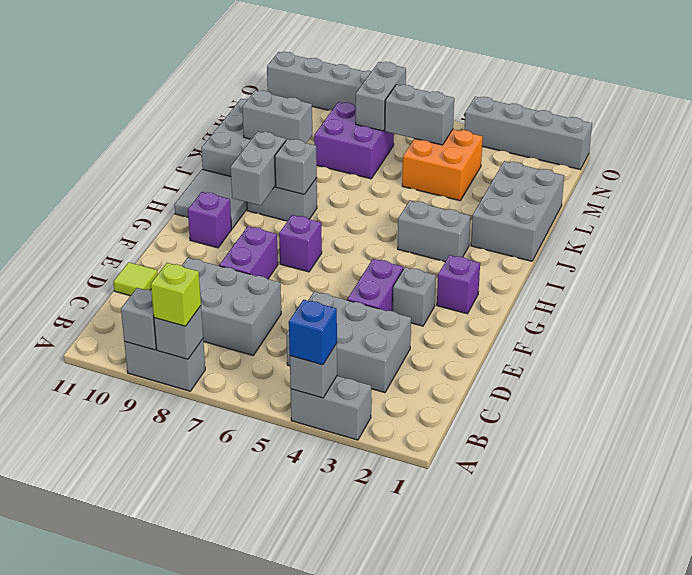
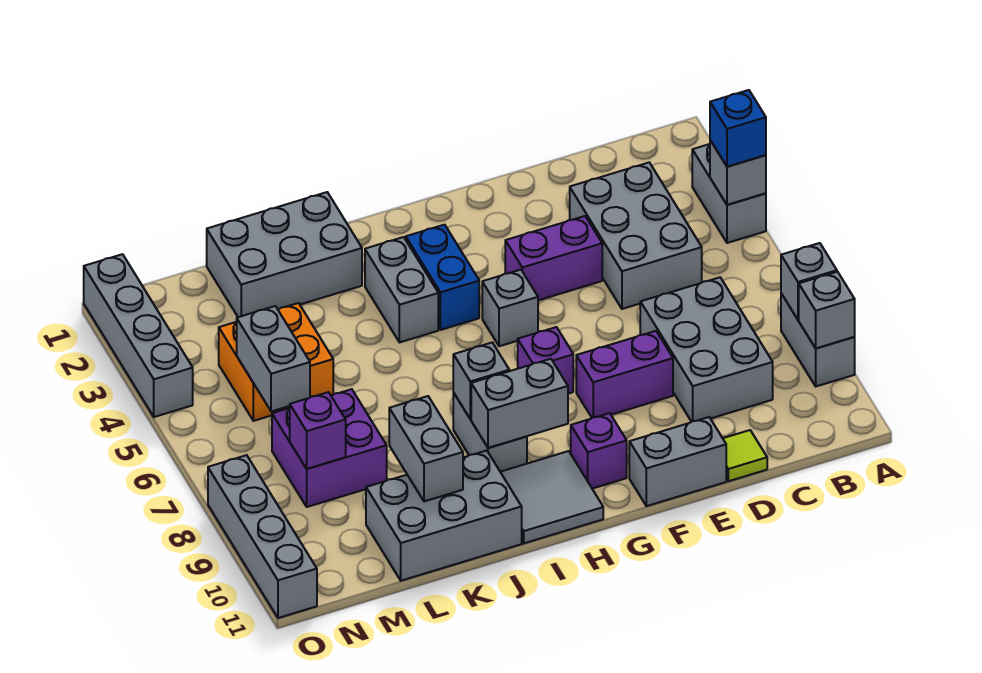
lime 1x1 brick [151,263,201,326] -> none
grey 1x1 brick [393,267,436,326] -> grey 1x1 brick moved to [482,270,538,346]
purple 1x1 brick [437,255,480,314] -> purple 1x1 brick moved to [290,392,346,469]
none -> blue 1x2 brick [406,225,479,330]
grey 1x2 brick [356,62,406,131] -> grey 1x2 brick moved to [629,417,726,506]

